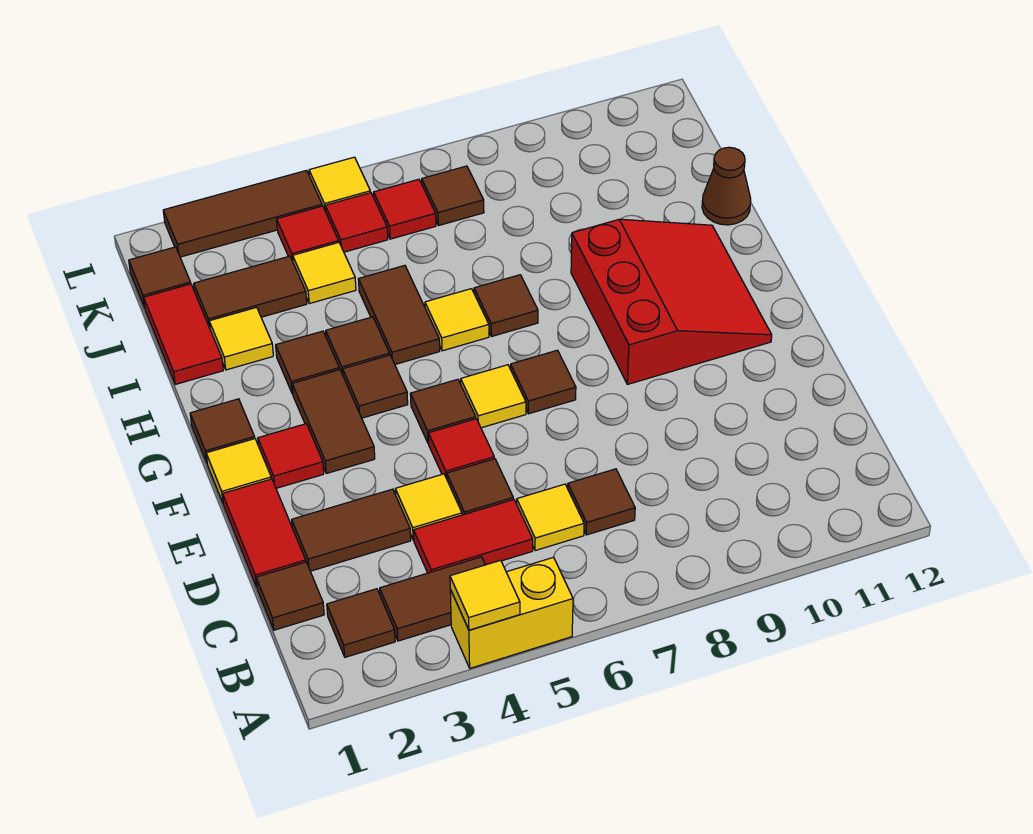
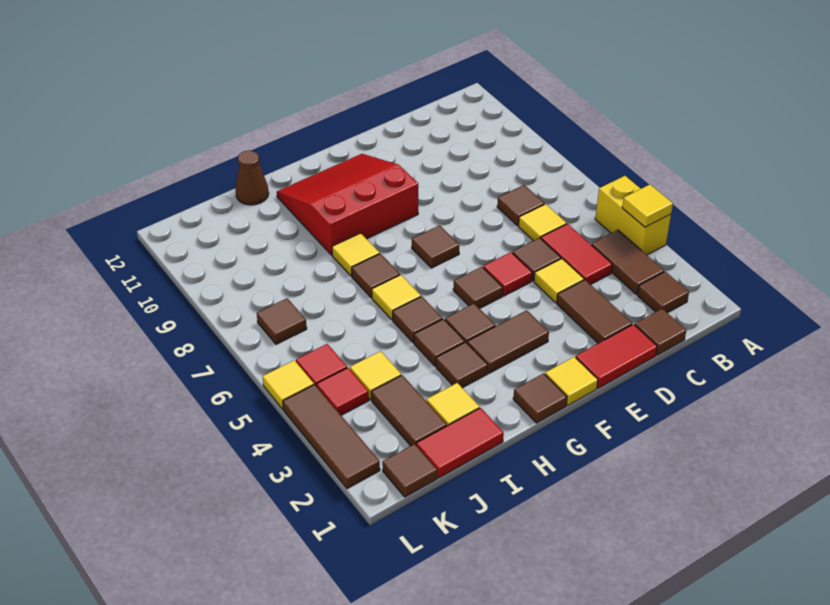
red 1x1 tile [258,424,324,488] -> none
yellow 1x1 tile [461,365,526,428] -> yellow 1x1 tile moved to [332,233,380,276]
brown 1x2 tile [358,265,440,364] -> brown 1x1 tile [393,297,443,343]
red 1x1 tile [374,179,436,239] -> none

